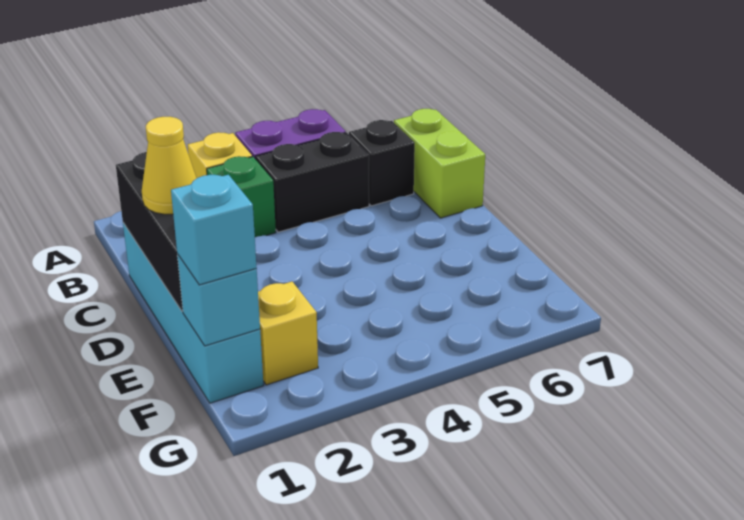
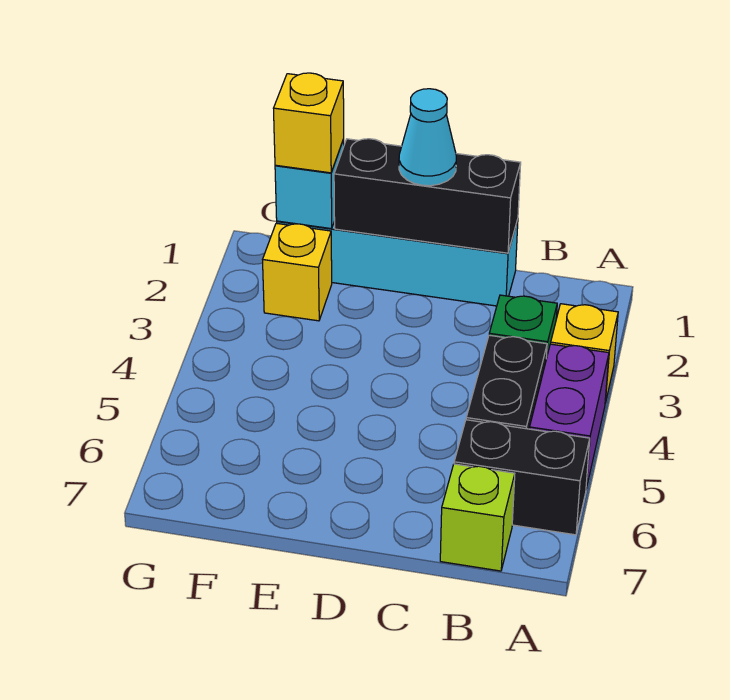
black 1x1 brick [349,120,415,206] -> black 1x2 brick [454,420,590,535]
lime 1x2 brick [394,109,485,218] -> lime 1x1 brick [440,464,515,571]
yellow 1x1 cone [142,117,197,214] -> cyan 1x1 cone [399,89,456,186]
cyan 1x1 brick [171,175,257,285] -> yellow 1x1 brick [273,73,344,173]

